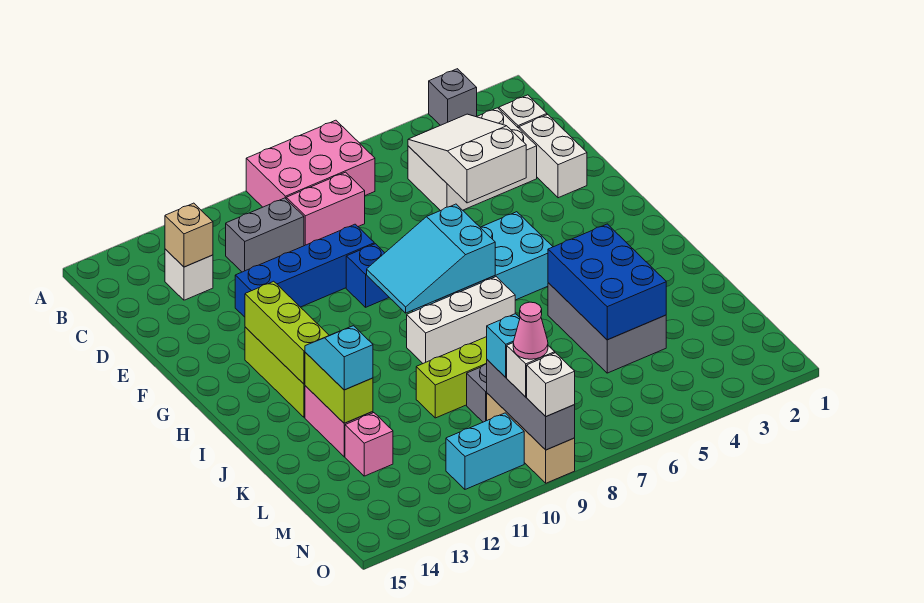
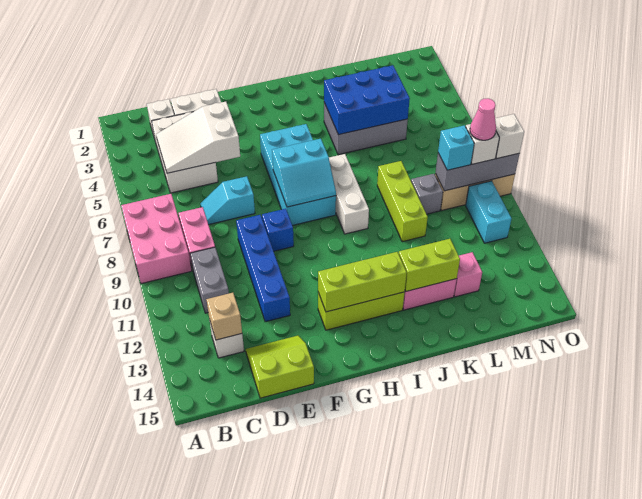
grey 1x1 brick [429,69,477,125] -> none
none -> lime 2x2 slope [246,336,314,398]
cyan 2x3 slope [367,204,495,313] -> cyan 2x2 slope [272,139,336,207]
cyan 1x2 slope [305,326,373,390] -> cyan 1x2 slope moved to [200,176,255,225]

